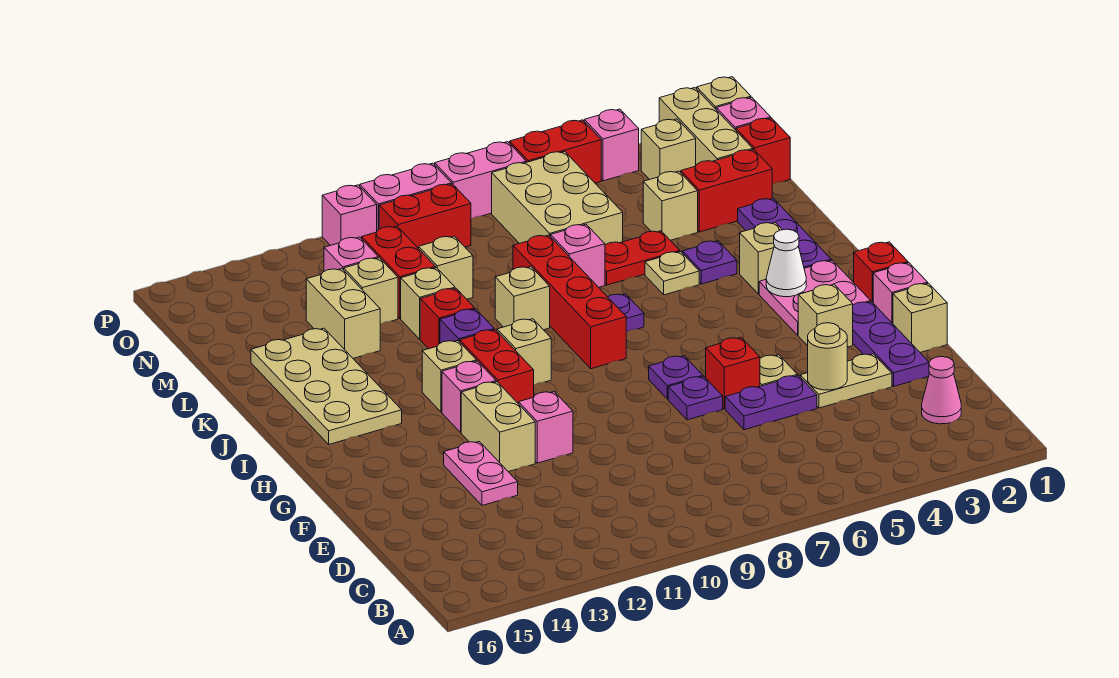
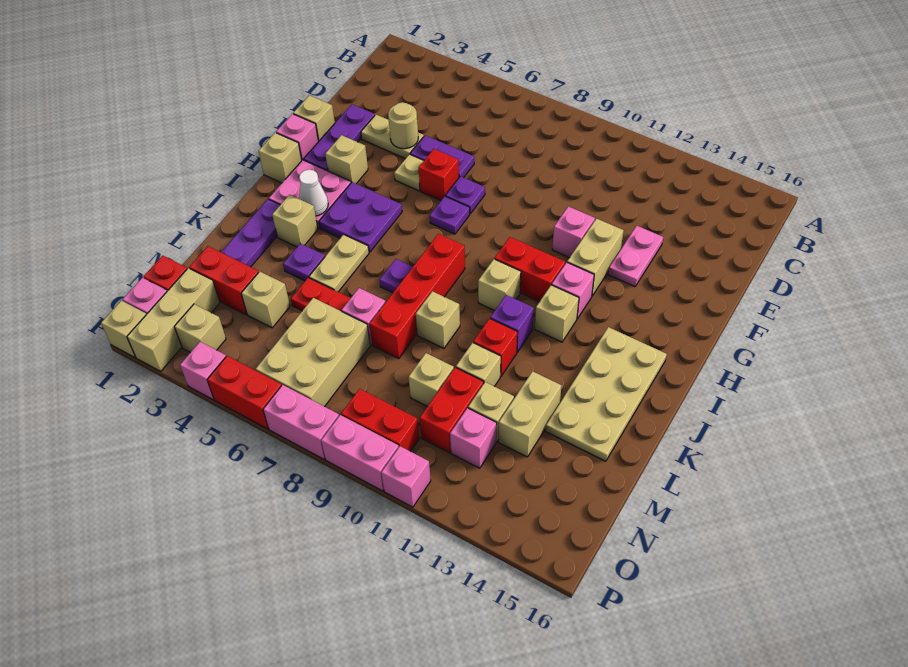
pink 1x1 cone [922,357,961,424] -> none
red 1x1 brick [854,242,908,303] -> tan 1x1 brick [259,133,302,183]
none -> purple 2x2 plate [319,182,402,252]
red 1x2 brick [460,330,534,404] -> red 1x2 brick turned to [495,237,565,302]
tan 1x1 plate [645,252,699,295] -> tan 1x2 plate [309,234,369,292]

